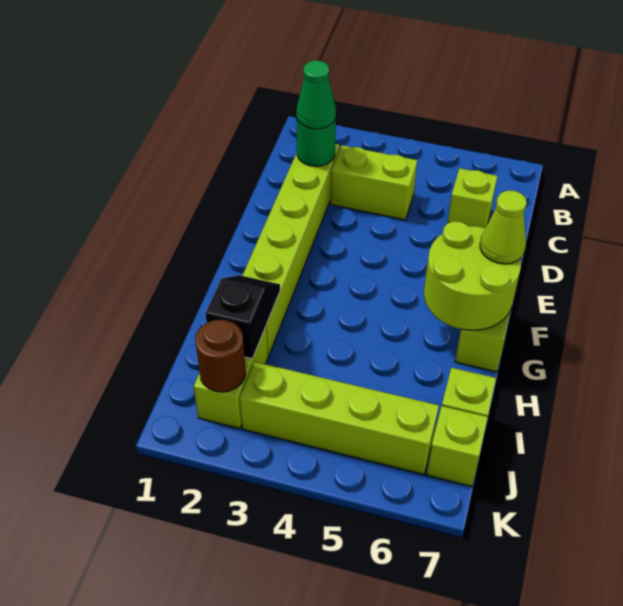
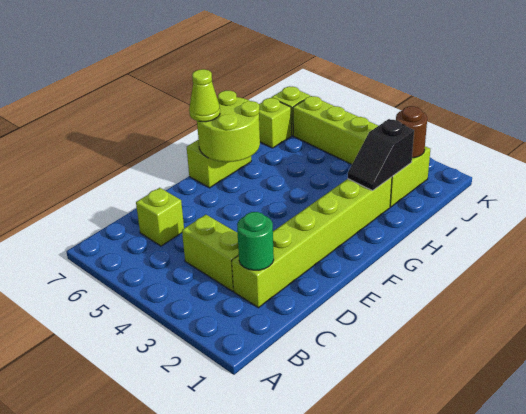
green 1x1 cone [296,61,336,129] -> none

